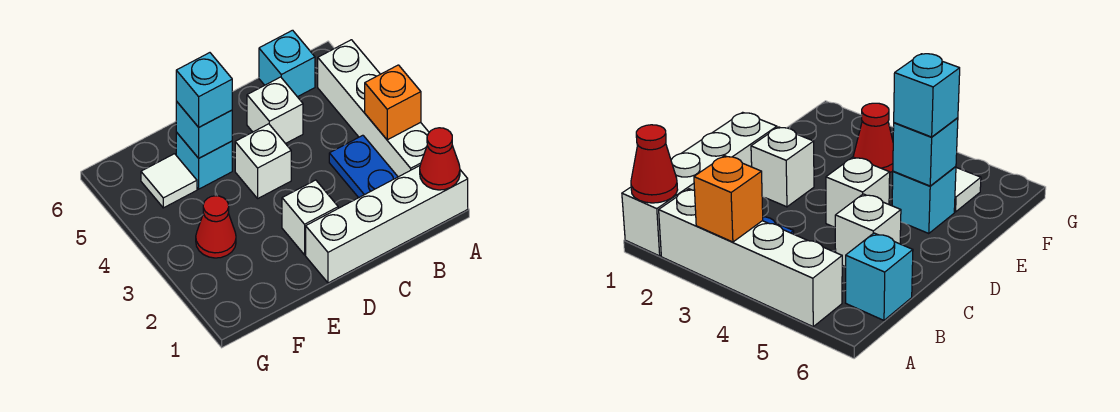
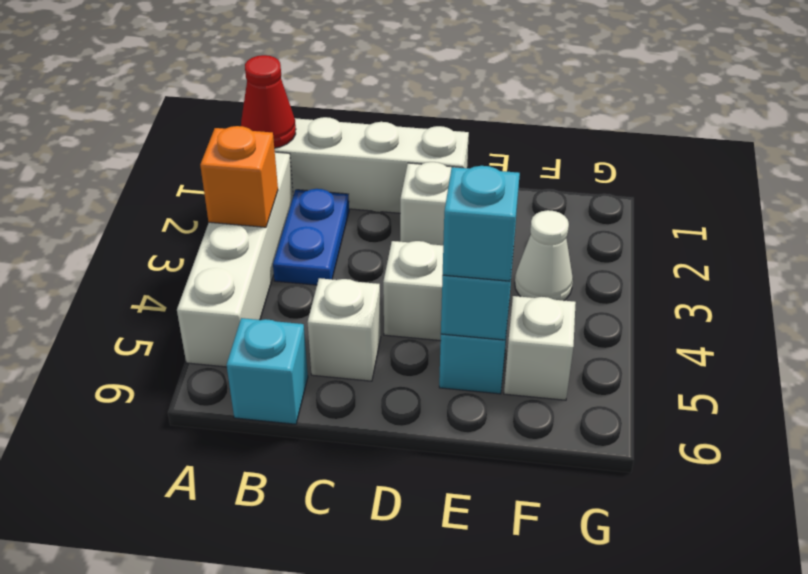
red 1x1 cone [196,196,236,258] -> white 1x1 cone [515,210,573,301]
white 1x1 tile [141,154,197,208] -> white 1x1 brick [504,296,576,400]

